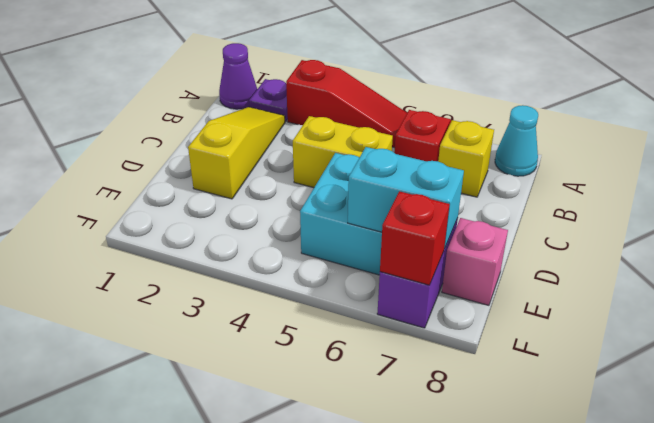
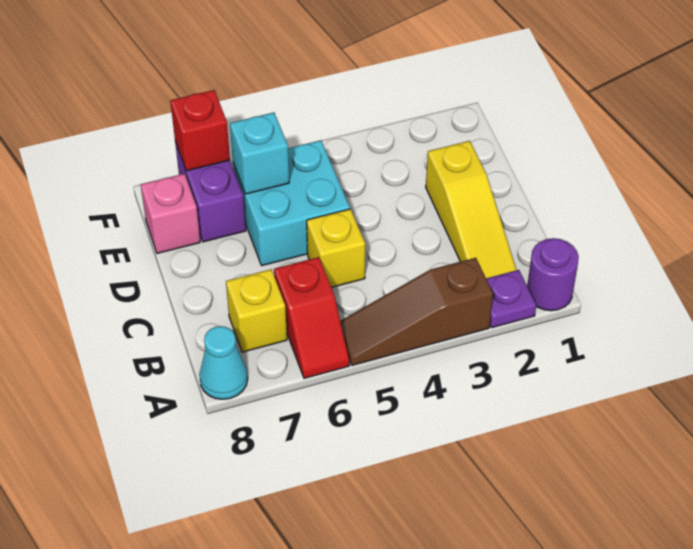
purple 1x1 cone [219,43,257,109] -> purple 1x1 round brick [527,238,579,311]
red 1x3 slope [286,60,407,148] -> brown 1x3 slope [340,258,493,365]
yellow 1x2 brick [293,116,393,188] -> yellow 1x1 brick [307,209,365,287]
cyan 1x2 brick [348,147,464,249] -> cyan 1x1 brick [230,113,289,194]

